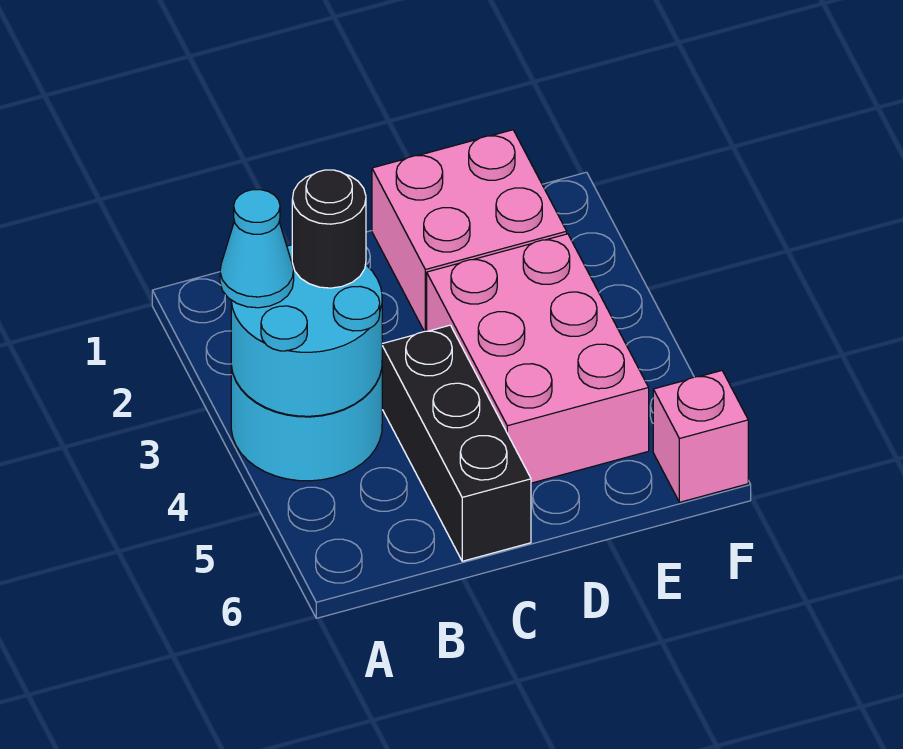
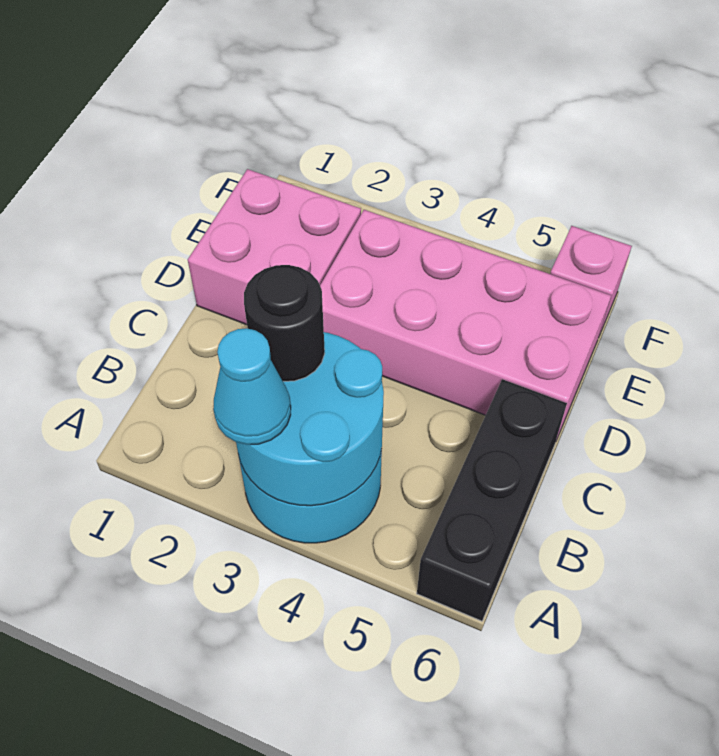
black 1x3 brick [382,325,531,561] -> black 1x3 brick turned to [417,379,567,621]
pink 2x3 brick [427,234,649,483] -> pink 2x4 brick [320,210,611,440]

